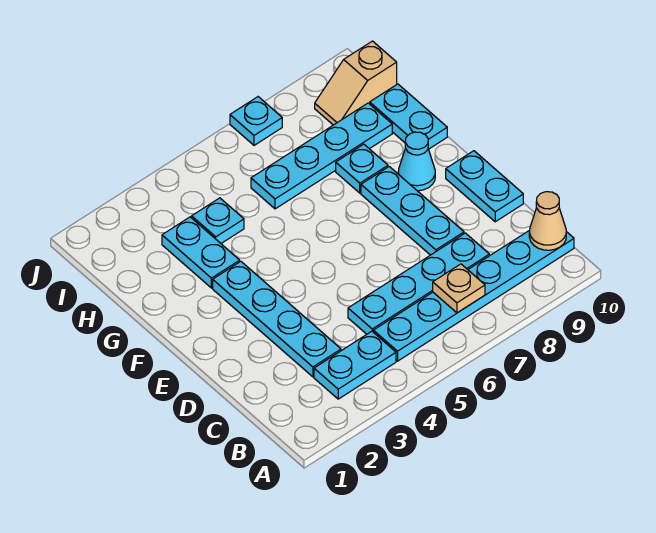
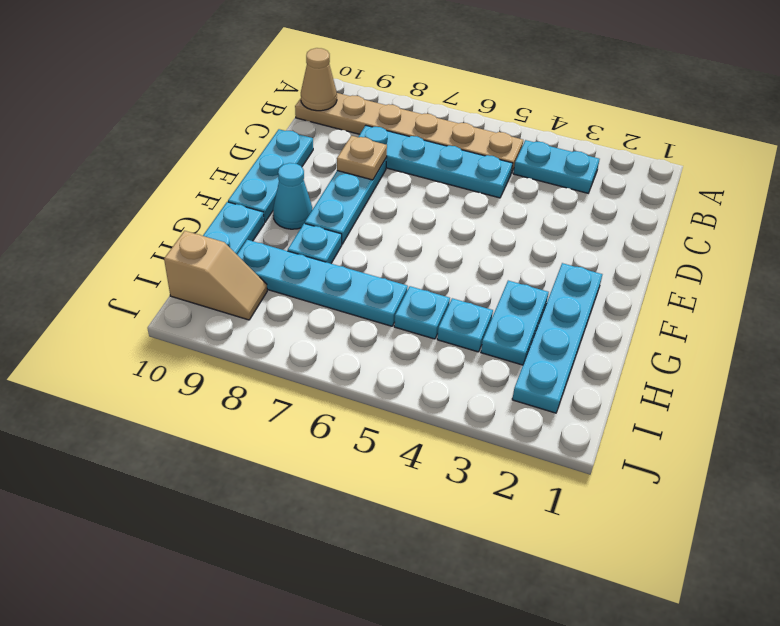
cyan 1x6 plate [373,230,574,361] -> tan 1x6 plate [295,93,523,173]
tan 1x1 plate [433,264,485,313] -> tan 1x1 plate moved to [337,136,387,180]
cyan 1x4 plate [213,261,341,377] -> cyan 1x4 plate moved to [512,263,602,413]
cyan 1x2 plate [446,151,523,222] -> cyan 1x3 plate [228,129,313,223]
cyan 1x1 plate [230,97,282,145] -> cyan 1x1 plate moved to [394,286,450,339]

